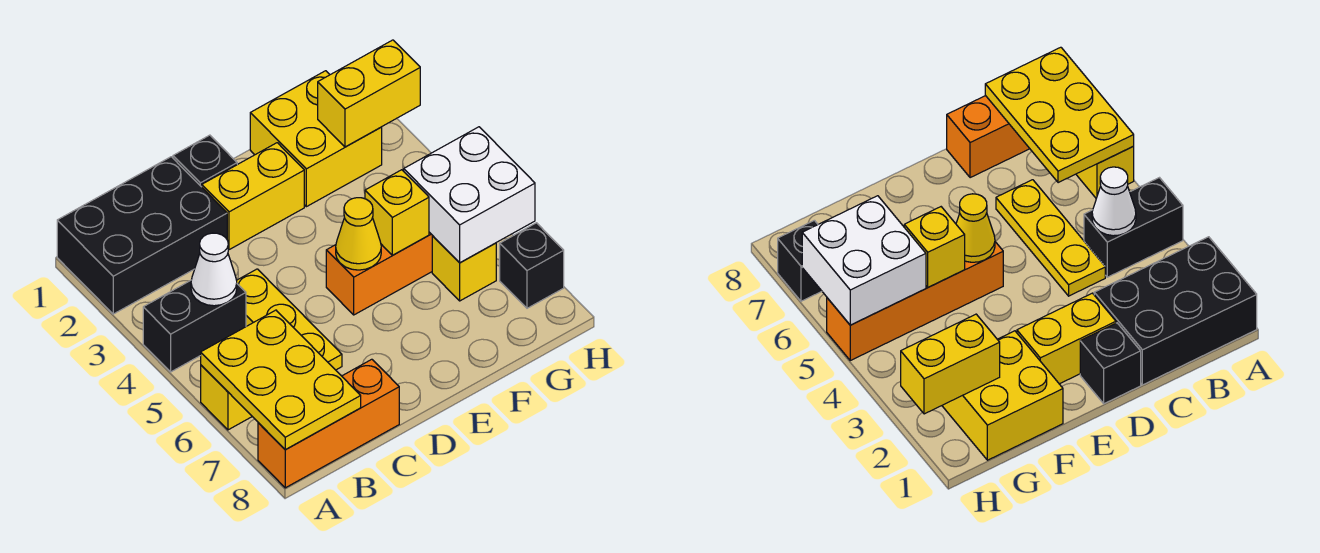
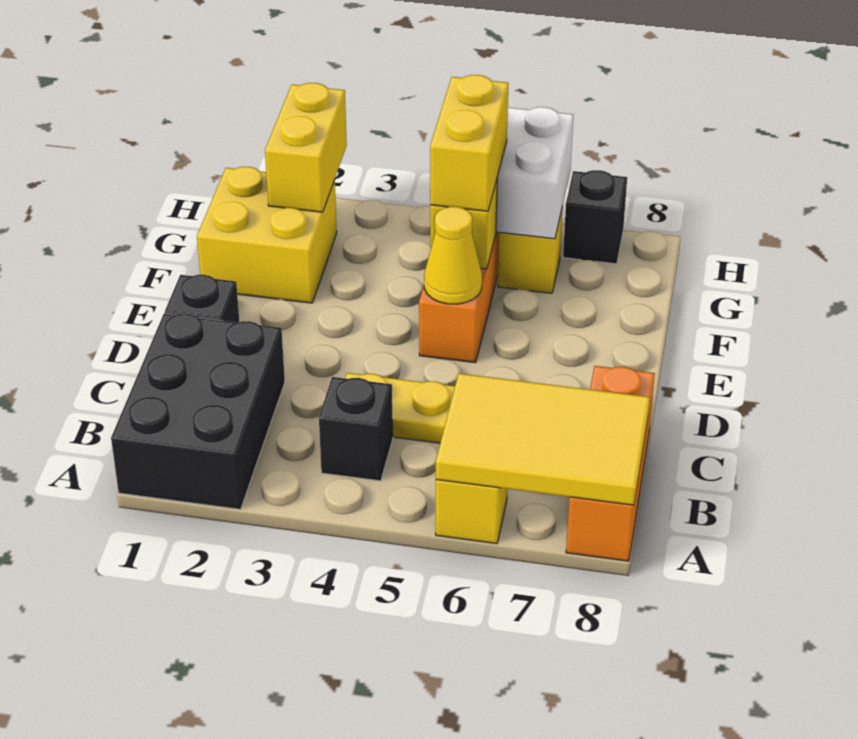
black 1x2 brick [143,281,246,372] -> black 1x1 brick [319,377,393,481]
yellow 2x3 plate [201,310,361,449] -> yellow 2x3 tile [436,373,650,505]
white 1x1 cone [191,233,237,306] -> none
yellow 1x2 brick [202,143,304,250] -> yellow 1x2 brick moved to [430,75,509,211]

